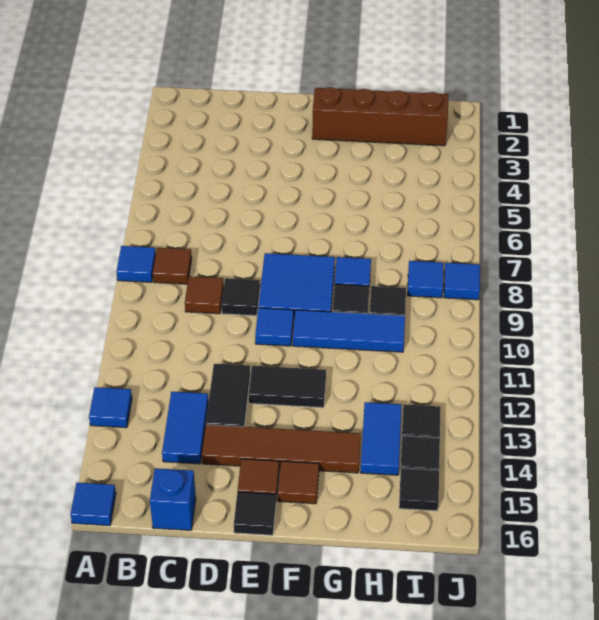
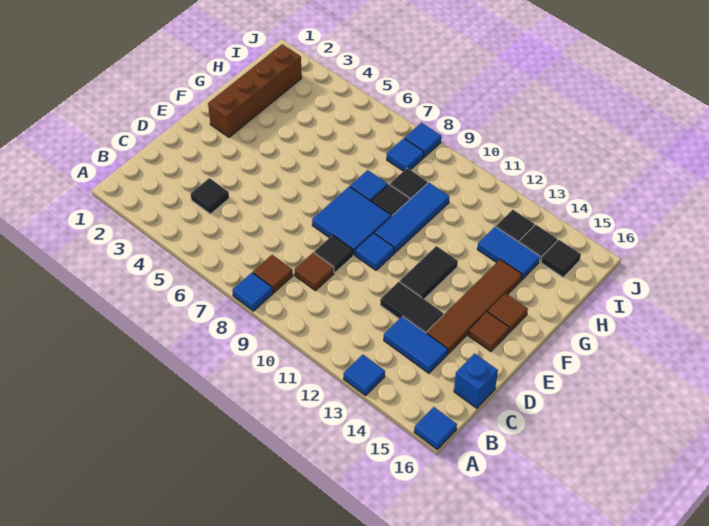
black 1x1 tile [234,492,276,535] -> black 1x1 tile moved to [191,178,229,214]

